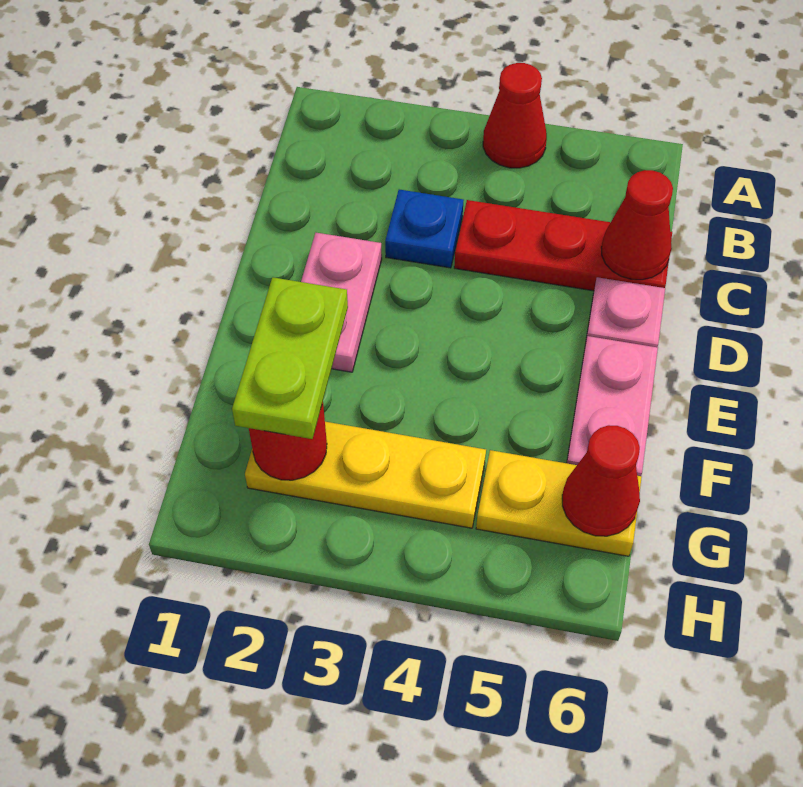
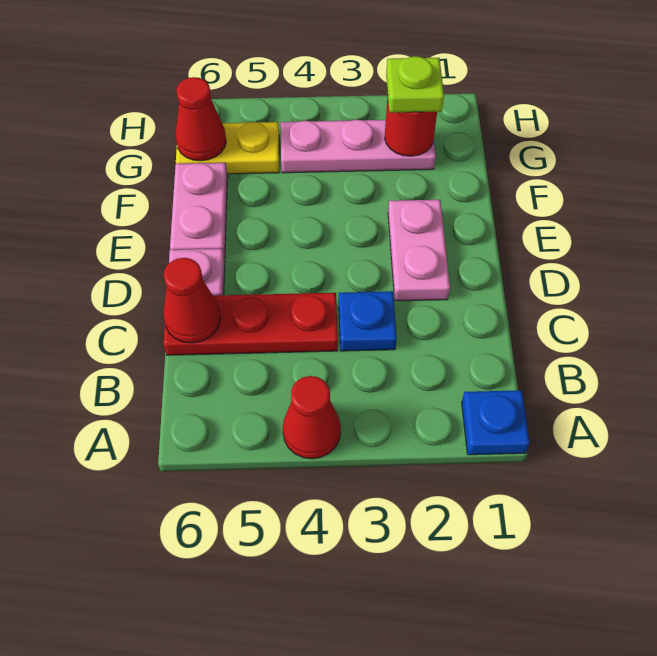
none -> blue 1x1 plate [462,390,530,455]
lime 1x2 plate [232,277,348,439] -> lime 1x1 plate [386,56,444,113]
yellow 1x3 plate [245,422,486,528] -> pink 1x3 plate [281,120,436,173]

